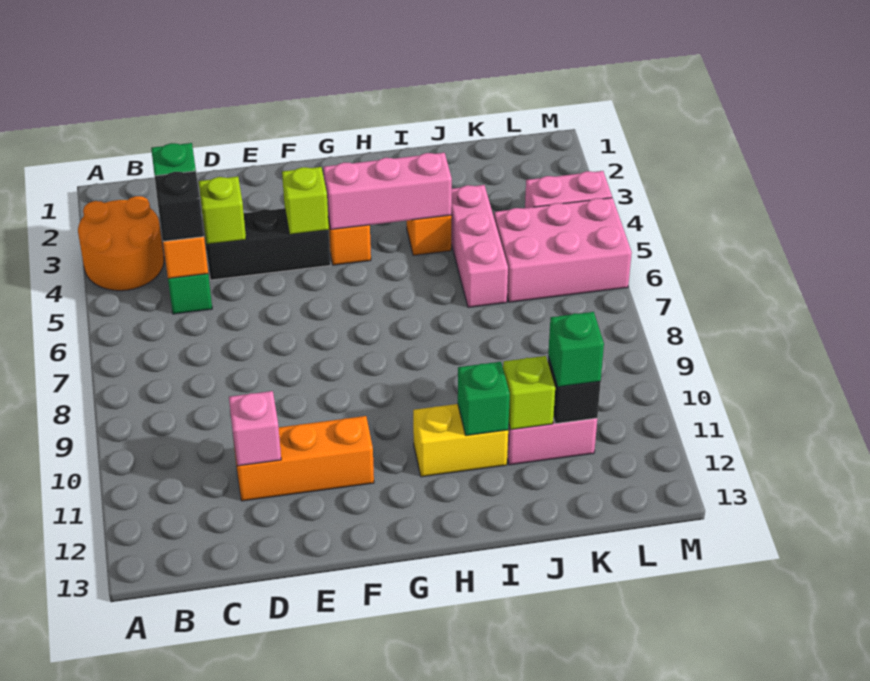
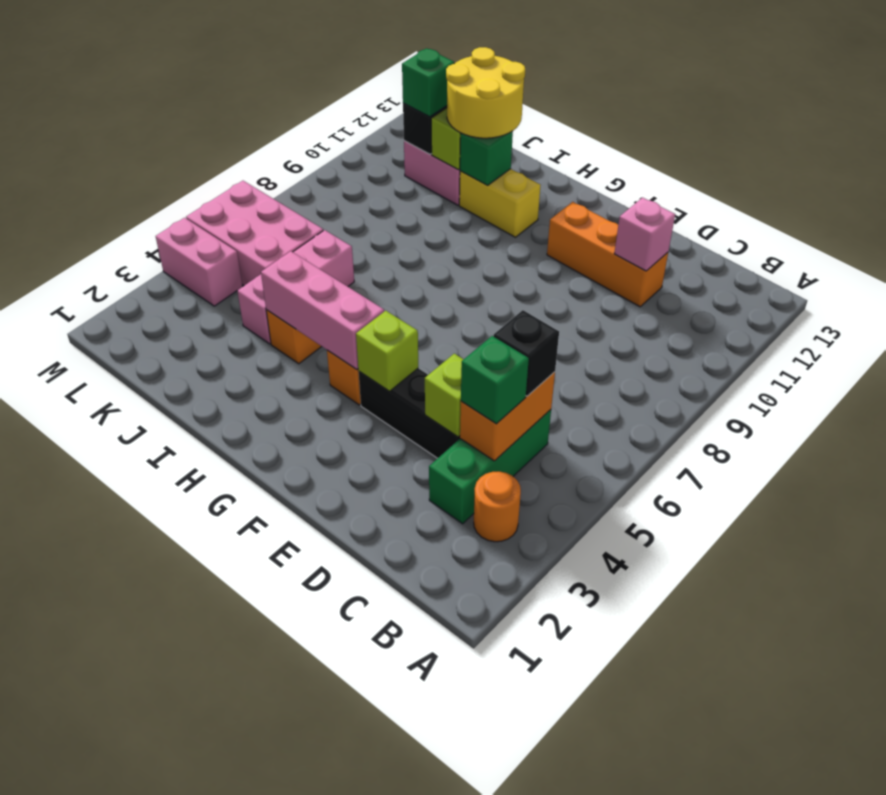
orange 2x2 round brick [78,196,164,291] -> orange 1x1 round brick [474,471,521,542]
none -> yellow 2x2 round brick [446,47,525,138]

